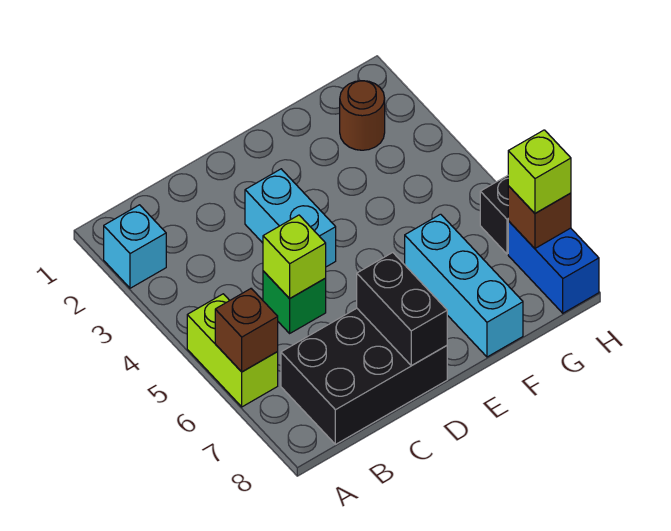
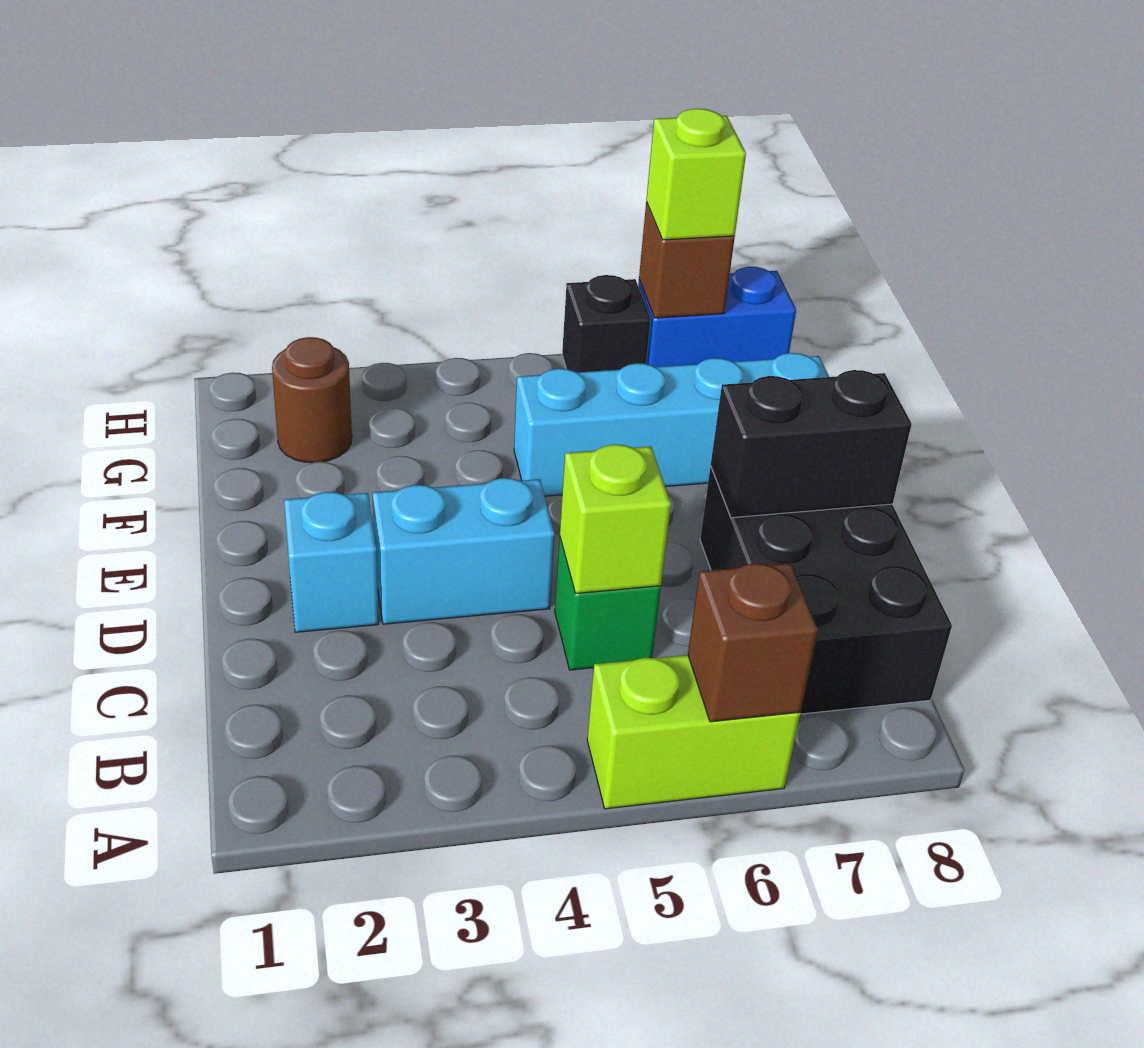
cyan 1x1 brick [104,205,166,288] -> cyan 1x1 brick moved to [284,492,379,632]
cyan 1x3 brick [405,214,523,357] -> cyan 1x4 brick [514,353,829,496]

